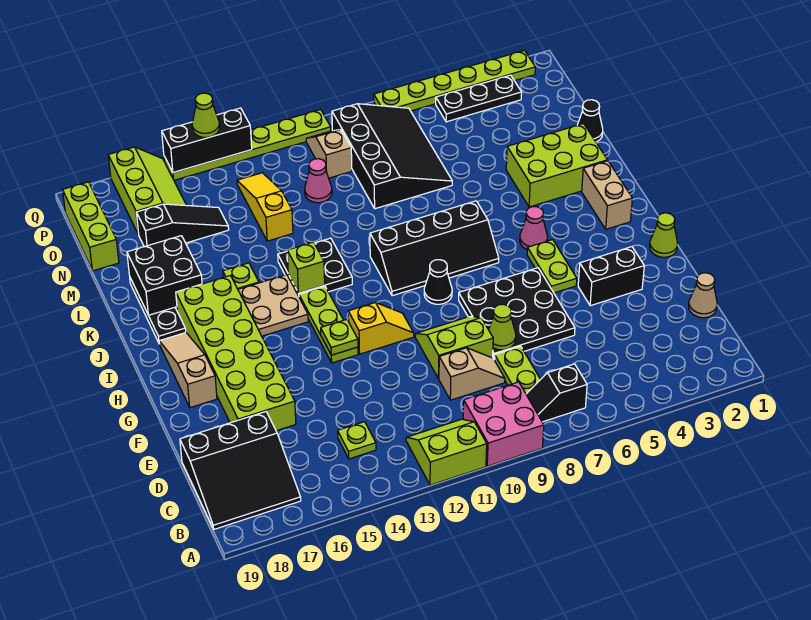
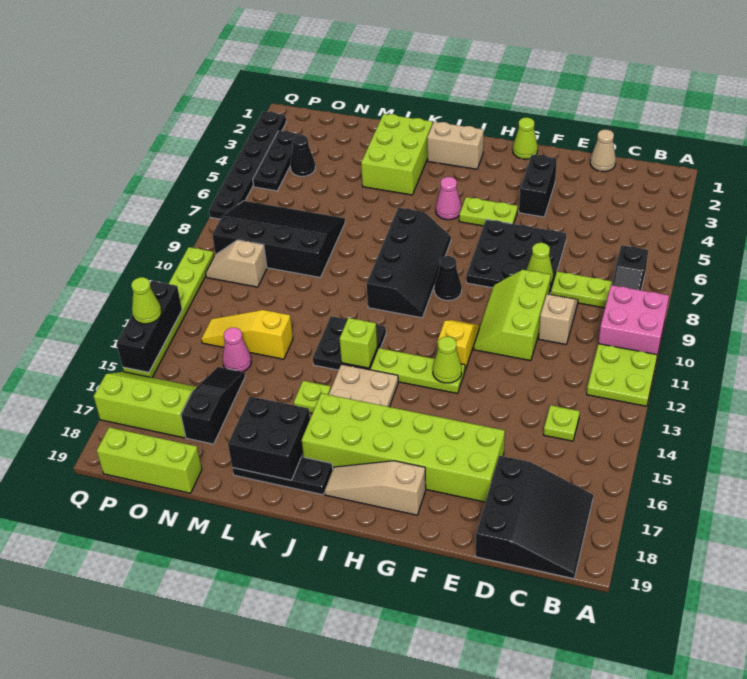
lime 2x2 slope [406,419,487,485] -> lime 2x2 plate [587,344,657,406]
lime 2x2 slope [415,317,493,379] -> lime 2x3 slope [474,270,551,361]
lime 1x1 plate [321,319,358,355] -> lime 1x1 cone [433,337,462,383]
black 1x1 cone [578,100,603,142] -> black 1x1 cone moved to [290,135,315,176]
pink 1x1 cone [305,159,332,203] -> pink 1x1 cone moved to [223,328,251,372]
lime 1x6 plate [374,50,535,111] -> black 1x6 plate [209,111,286,219]

